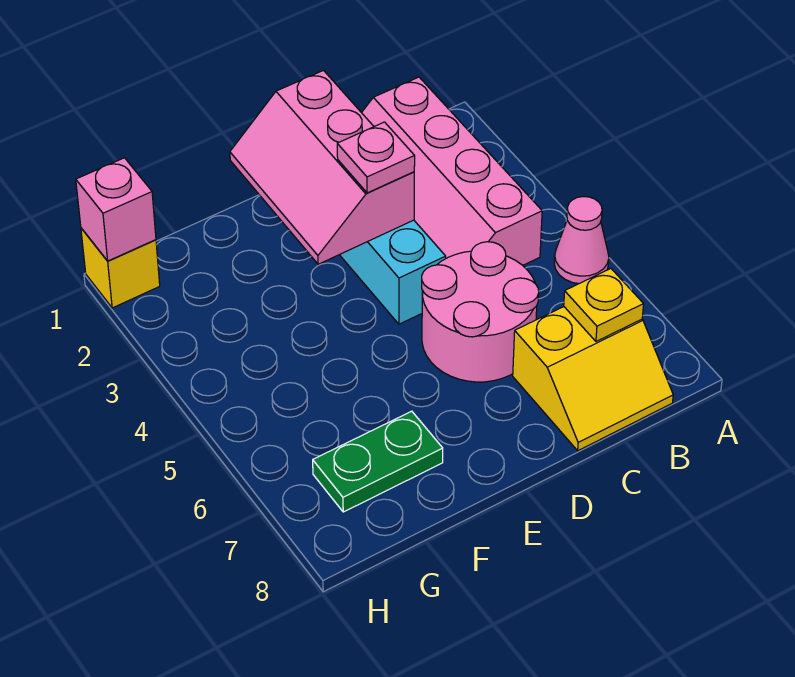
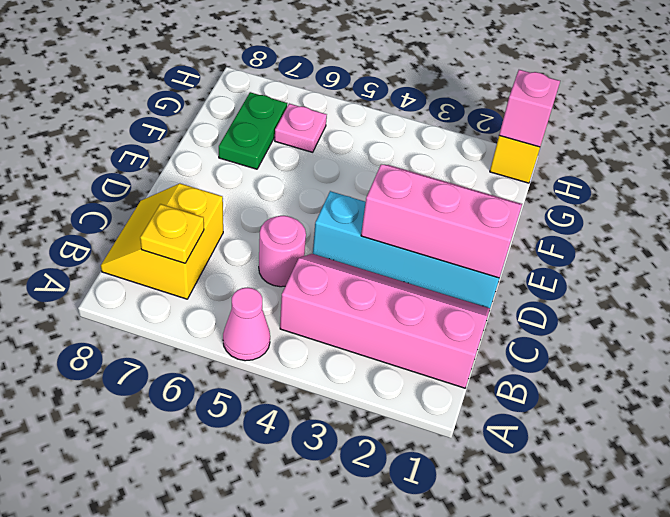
pink 2x2 round brick [422,242,539,382] -> pink 1x1 round brick [259,216,306,287]
pink 1x1 plate [337,122,415,193] -> pink 1x1 plate moved to [275,104,327,152]

